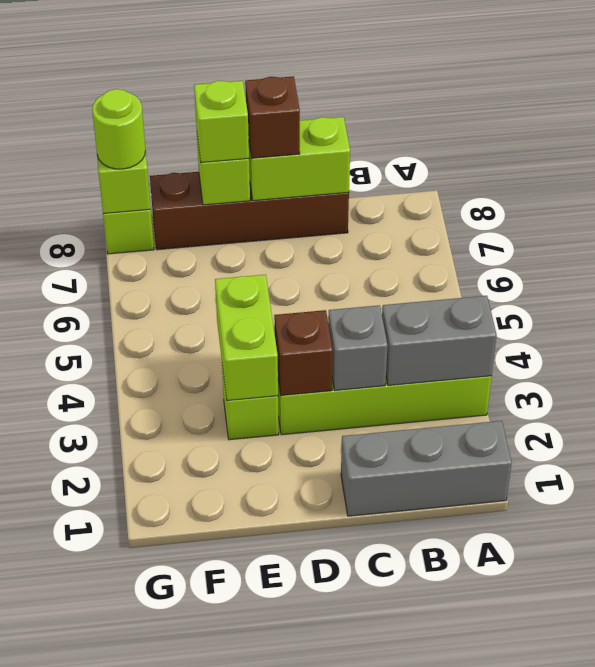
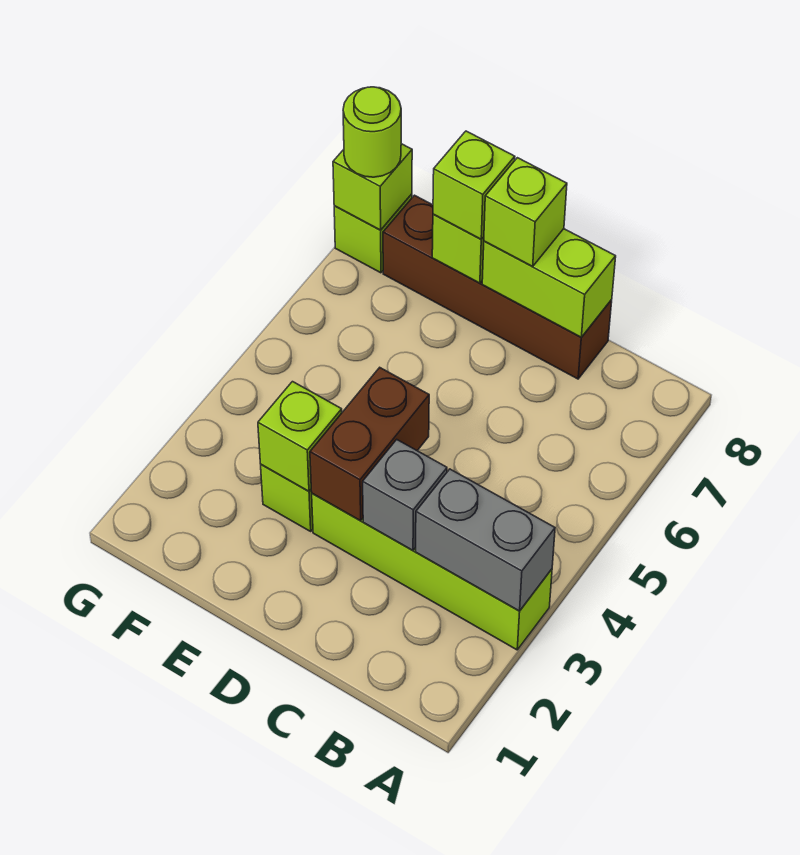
grey 1x3 brick [341,421,512,516] -> none
brown 1x1 brick [274,310,333,395] -> brown 1x2 brick [310,368,429,521]
brown 1x1 brick [245,76,300,158] -> lime 1x1 brick [484,158,567,266]
lime 1x2 brick [215,274,278,401] -> lime 1x1 brick [258,382,342,491]

